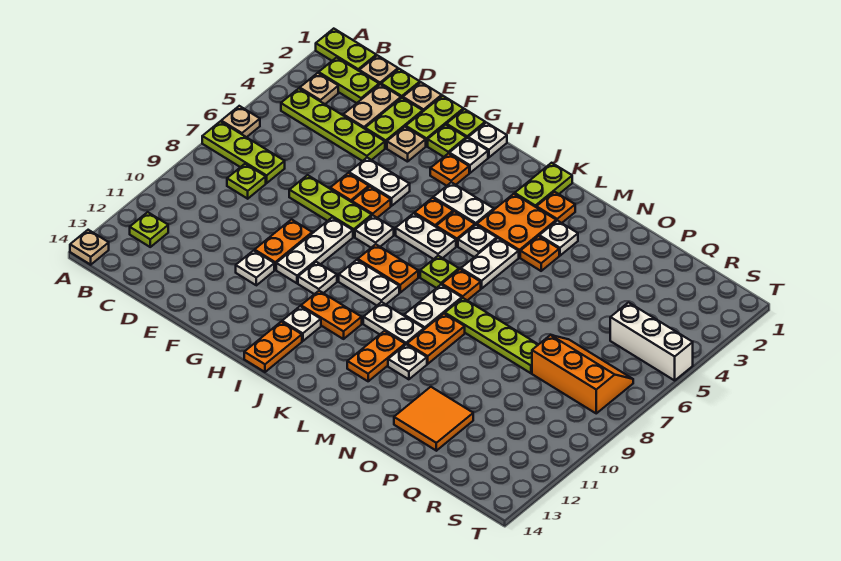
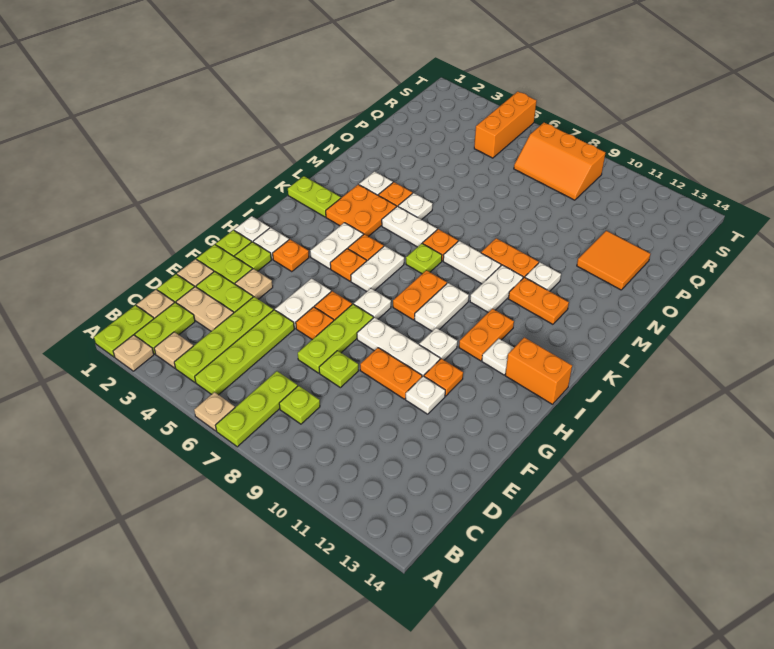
tan 1x1 plate [70,230,109,265] -> tan 1x1 plate moved to [113,335,154,371]
lime 1x1 plate [130,212,168,247] -> lime 1x1 plate moved to [319,351,359,388]
orange 1x2 plate [244,322,302,372] -> orange 1x2 brick [505,337,572,404]
white 1x1 plate [458,225,497,257] -> white 1x1 plate moved to [398,193,433,220]
orange 1x1 plate [536,192,575,223] -> orange 1x1 plate moved to [424,359,463,396]
lime 1x4 plate [445,298,539,373] -> lime 1x4 plate moved to [195,310,294,395]
orange 2x3 slope [532,335,633,413] -> orange 2x3 slope turned to [514,123,605,200]
white 1x3 brick [610,303,693,380] -> orange 1x3 brick [474,92,536,158]

